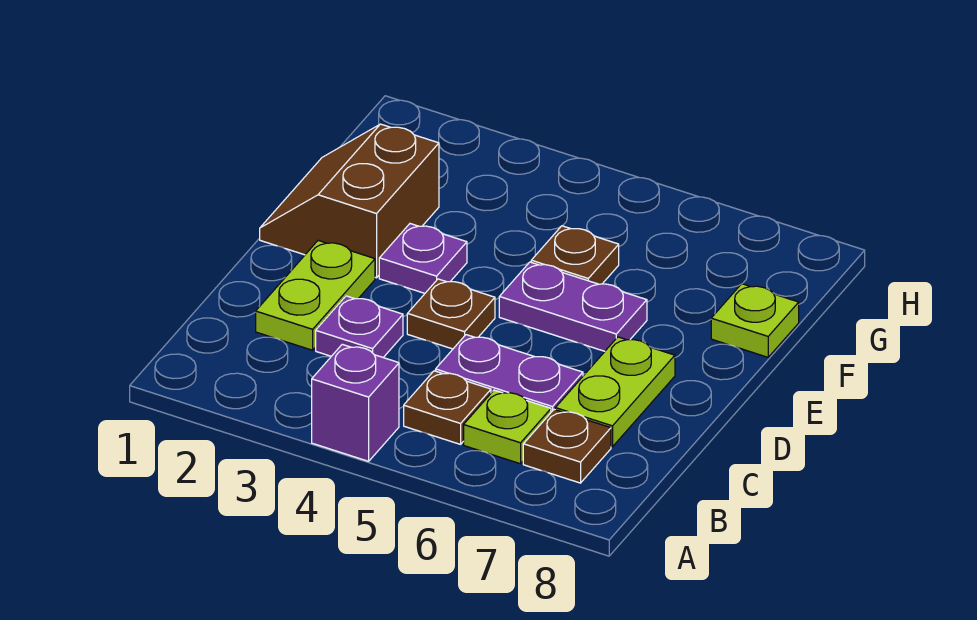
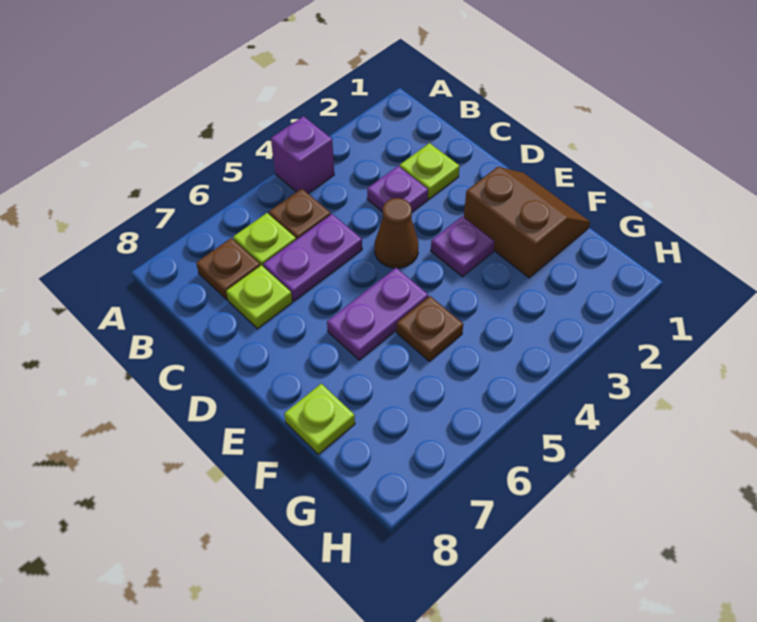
lime 1x2 plate [256,240,375,350] -> lime 1x1 plate [400,143,460,199]
lime 1x2 plate [555,337,675,447] -> lime 1x1 plate [226,265,292,329]
brown 1x1 plate [407,279,495,349] -> brown 1x1 cone [375,198,418,268]

